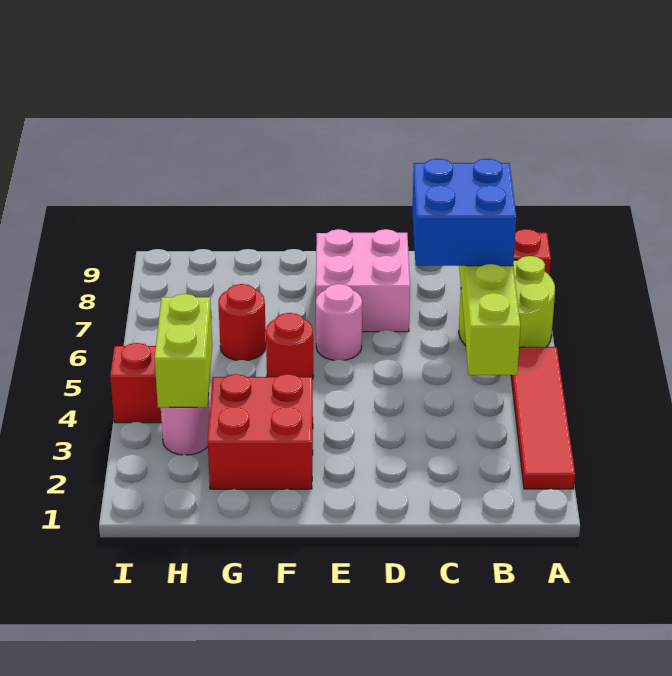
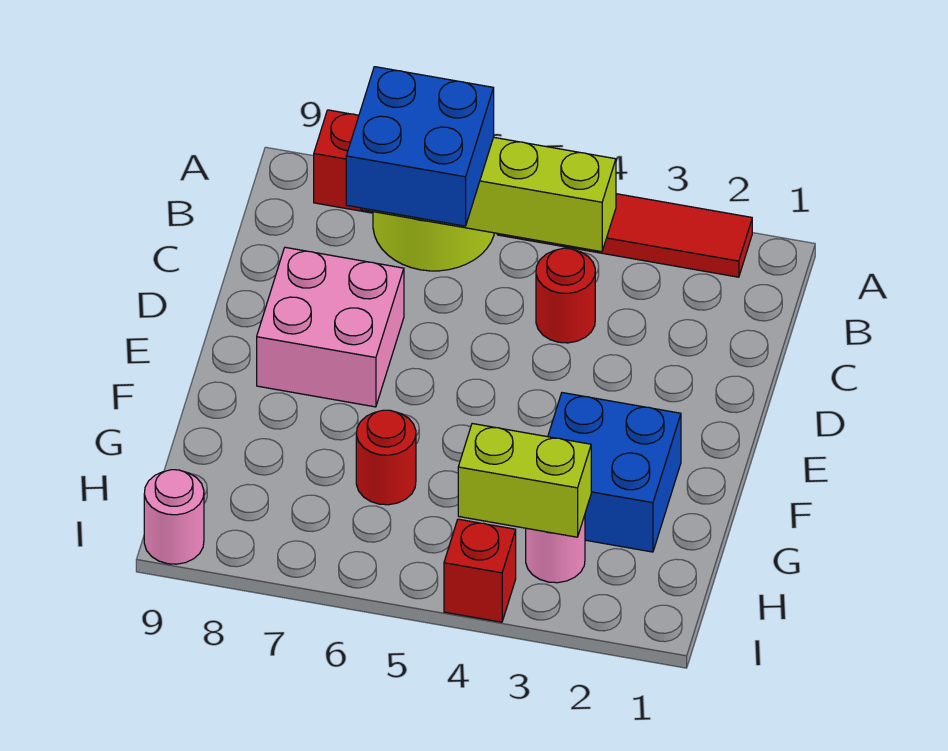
pink 1x1 round brick [316,284,362,360] -> pink 1x1 round brick moved to [144,470,204,564]
red 2x2 brick [208,374,313,489] -> blue 2x2 brick [548,393,681,552]
red 1x1 round brick [266,313,313,379] -> red 1x1 round brick moved to [536,248,595,343]

